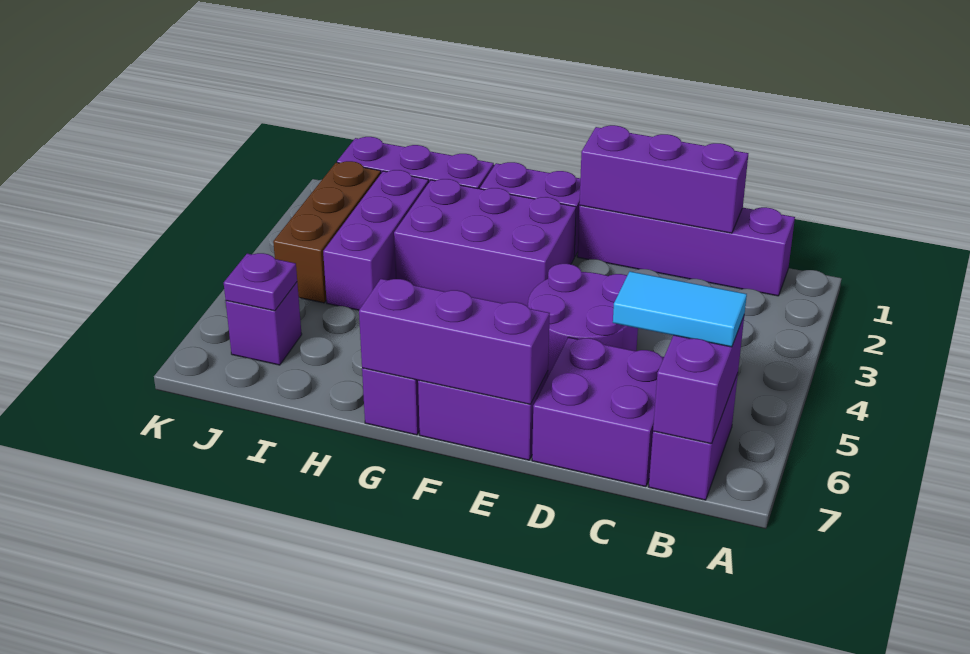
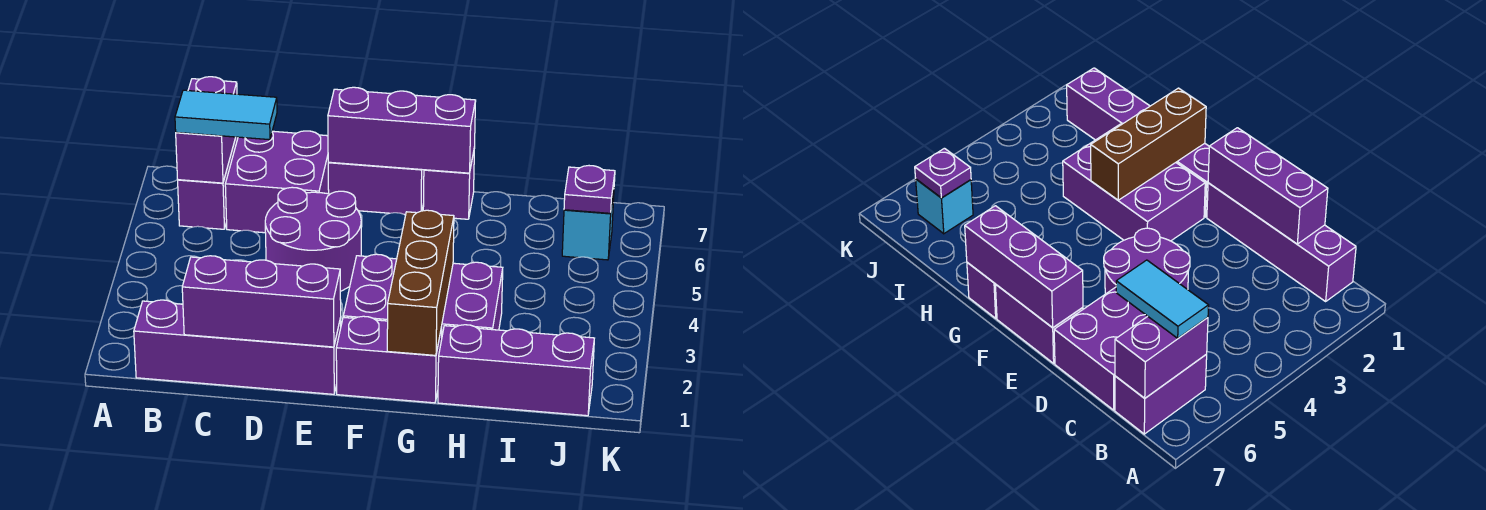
purple 1x3 brick [323,170,429,310] -> none
brown 1x3 brick [273,161,381,303] -> brown 1x3 brick moved to [387,210,454,355]
purple 1x1 brick [226,282,302,365] -> cyan 1x1 brick [562,192,614,260]

